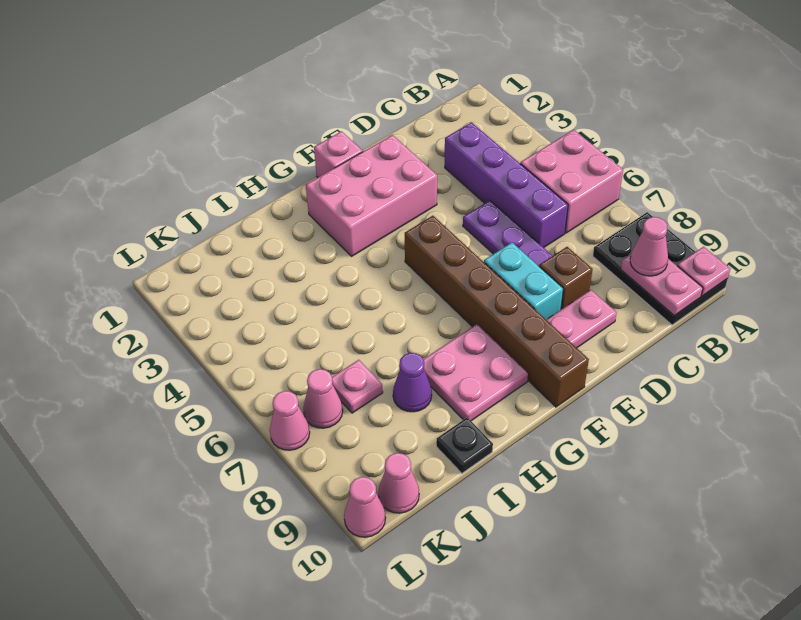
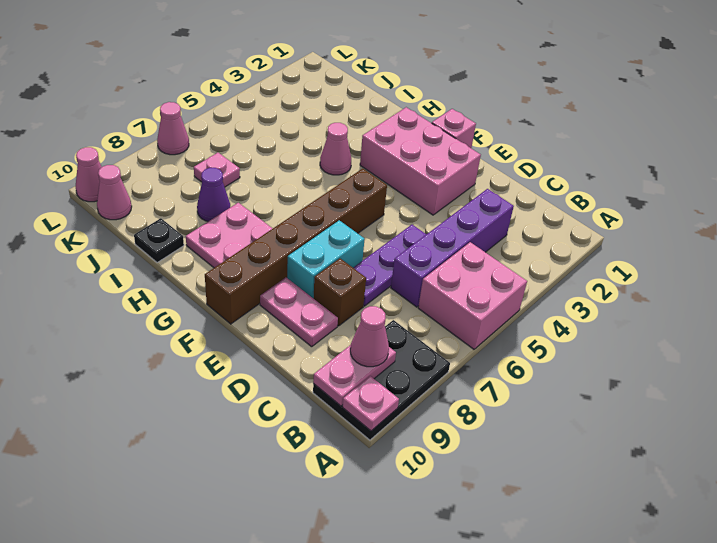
pink 1x1 cone [303,369,343,428] -> pink 1x1 cone moved to [320,123,351,175]

